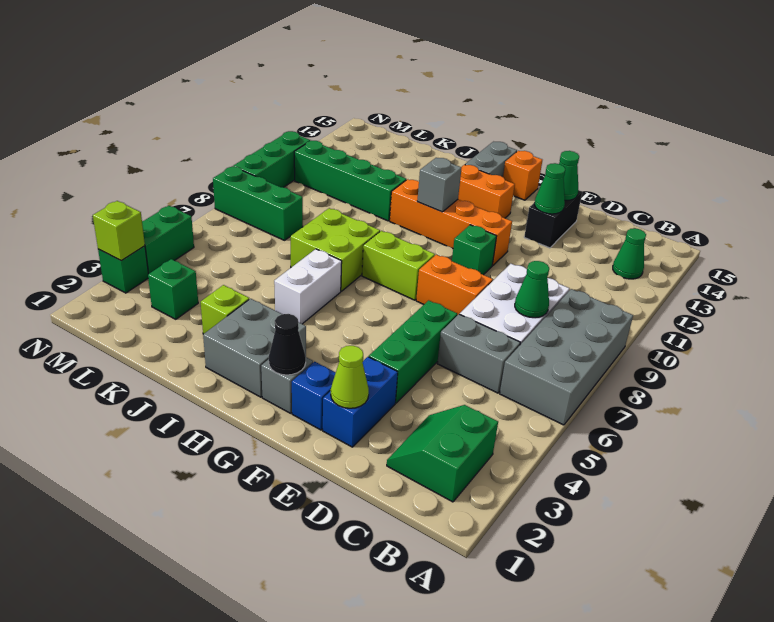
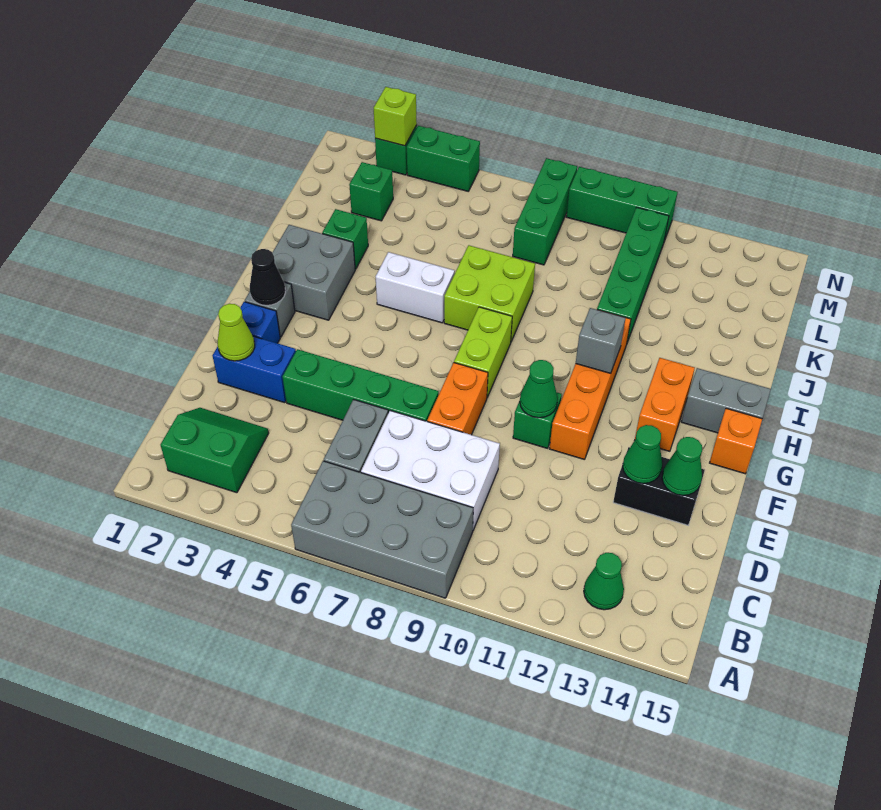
green 1x1 cone [515,261,549,318] -> green 1x1 cone moved to [520,360,558,418]
green 1x3 brick [369,300,457,403] -> green 1x4 brick [283,349,439,421]
lime 1x1 brick [201,285,249,334] -> green 1x1 brick [322,209,368,269]

